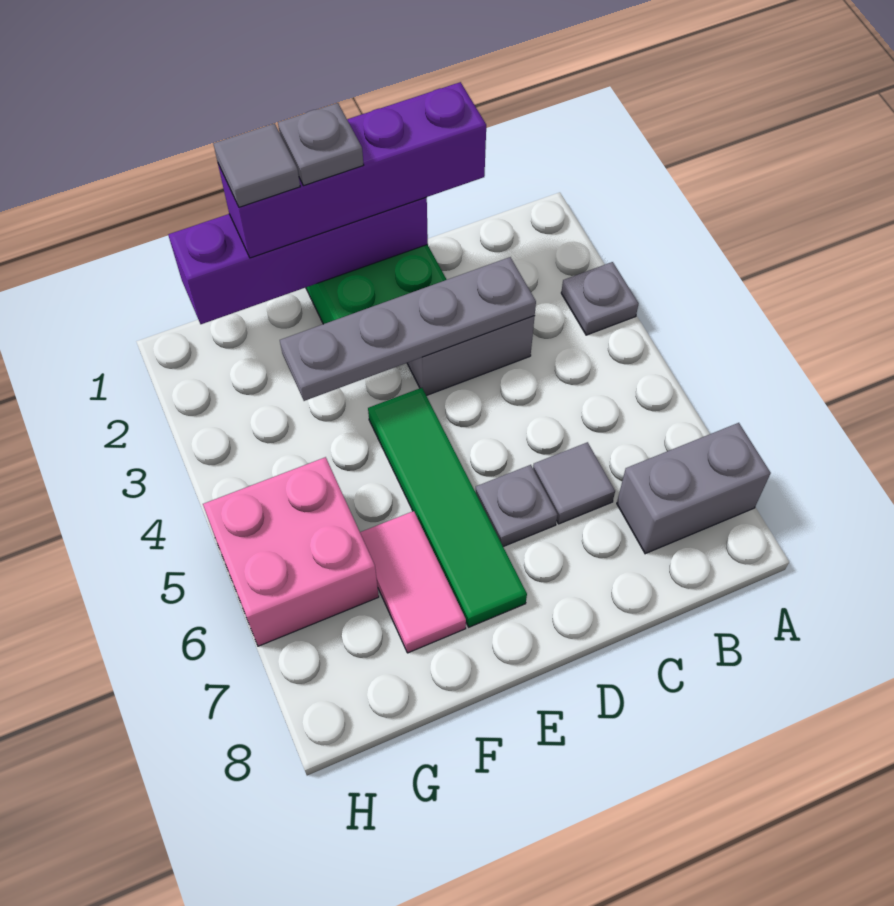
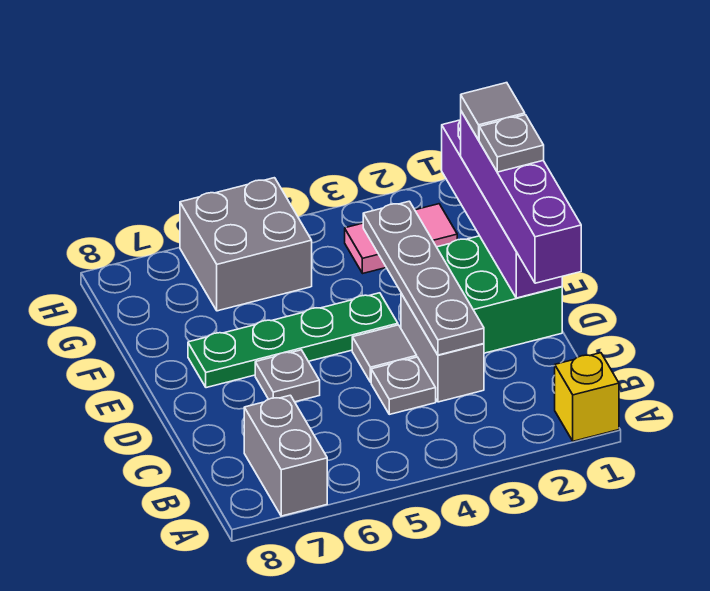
none -> yellow 1x1 brick [555,353,619,441]
grey 1x1 plate [561,262,639,335] -> grey 1x1 plate moved to [371,357,436,414]
grey 1x1 tile [533,442,615,524] -> grey 1x1 tile moved to [352,325,417,382]
green 1x4 tile [368,388,527,627] -> green 1x4 plate [188,293,398,388]
pink 1x2 tile [360,511,466,653] -> pink 1x2 tile moved to [345,204,457,273]
pink 2x2 brick [203,457,379,646] -> grey 2x2 brick [180,178,312,311]

